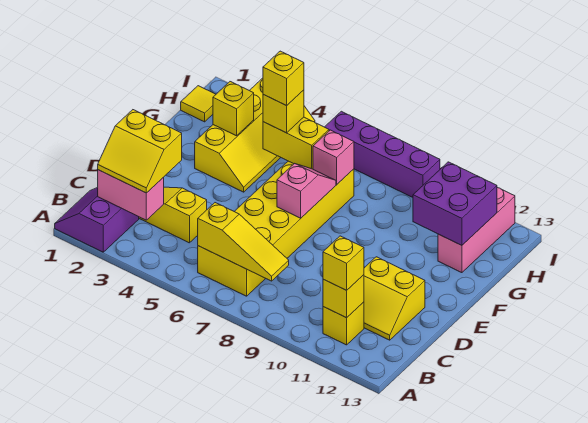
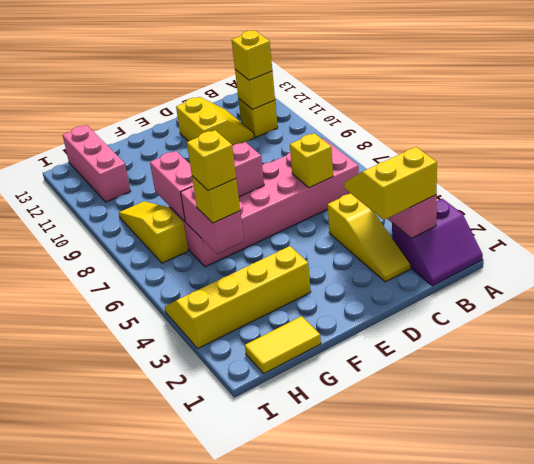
yellow 2x2 slope [98,110,182,193] -> yellow 2x2 slope turned to [344,147,437,220]
yellow 2x6 brick [198,161,354,296] -> pink 2x6 brick [170,139,359,267]
yellow 1x3 slope [198,203,289,281] -> yellow 1x3 slope moved to [119,201,188,263]
yellow 1x1 brick [213,82,254,136] -> yellow 1x1 brick moved to [290,133,333,188]
yellow 1x2 brick [263,117,329,169] -> pink 1x2 brick [181,186,244,254]
pink 1x1 brick [313,130,354,184] -> pink 1x2 brick [150,151,193,221]
purple 2x2 brick [413,162,497,246] -> none
pink 1x3 brick [438,188,515,273] -> pink 1x3 brick turned to [63,125,130,202]
yellow 1x1 tile [181,86,216,122] -> yellow 1x2 tile [245,316,321,373]
purple 1x4 brick [325,111,440,197] -> none

